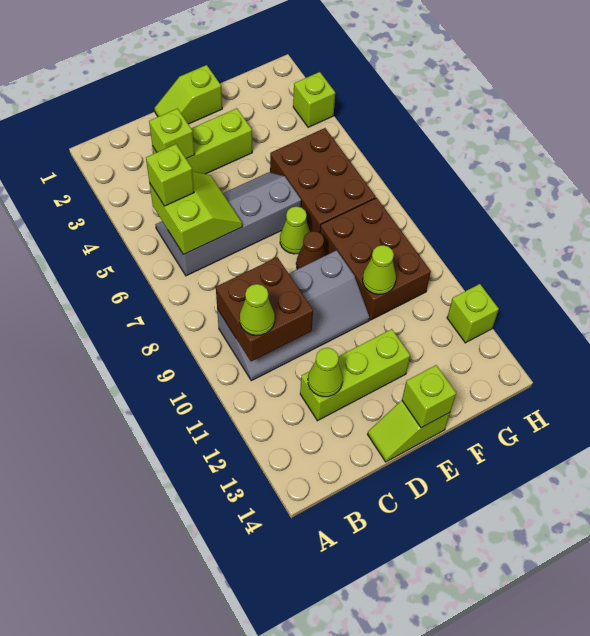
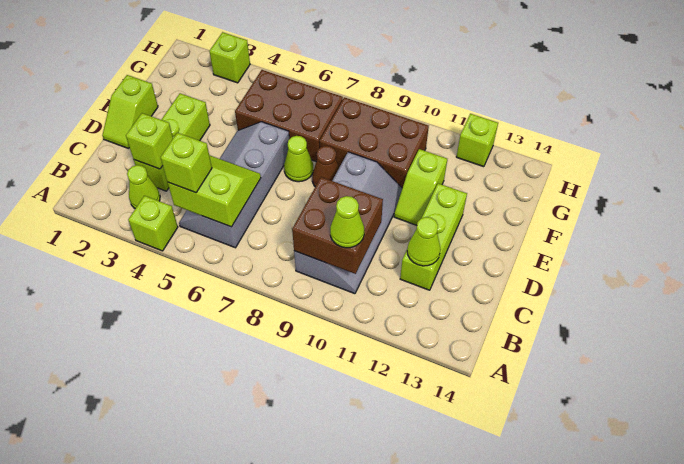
lime 1x2 slope [368,400,450,462] -> lime 1x2 slope moved to [394,149,447,225]
lime 1x1 brick [402,365,456,428] -> lime 1x1 brick moved to [128,196,178,251]
lime 1x1 cone [362,245,396,294] -> lime 1x1 cone moved to [127,165,160,209]

